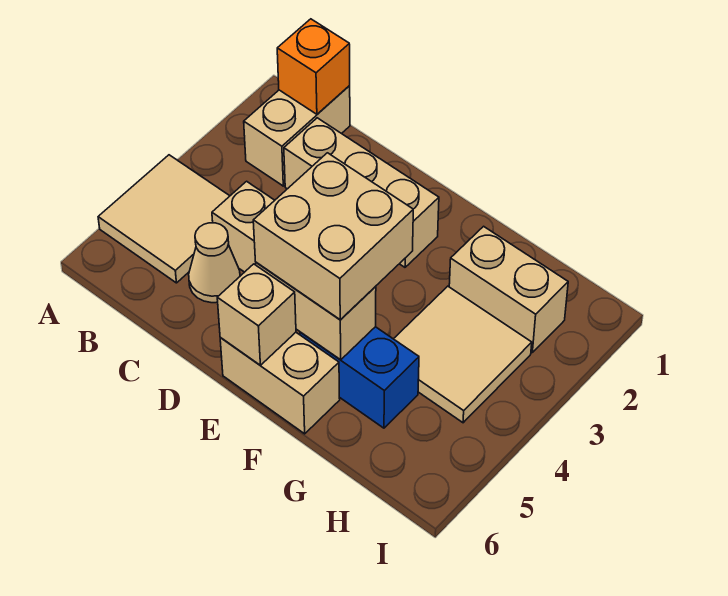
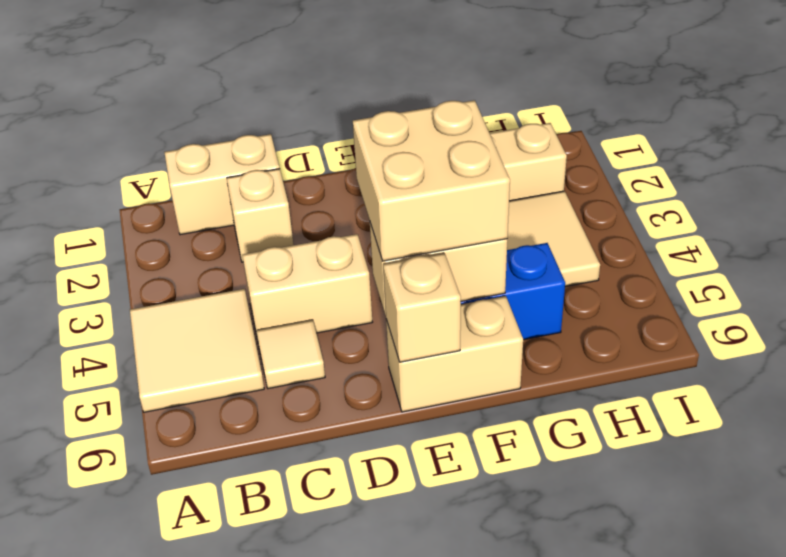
tan 1x2 brick [244,85,350,186] -> tan 1x2 brick turned to [164,134,280,235]
orange 1x1 brick [277,19,350,114] -> none
tan 1x3 brick [284,118,439,267] -> tan 1x1 brick [227,169,294,262]
tan 1x1 cone [189,223,240,303] -> tan 1x1 tile [256,320,325,389]

